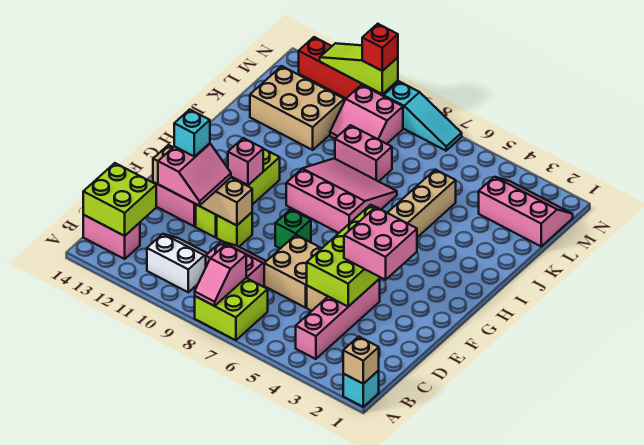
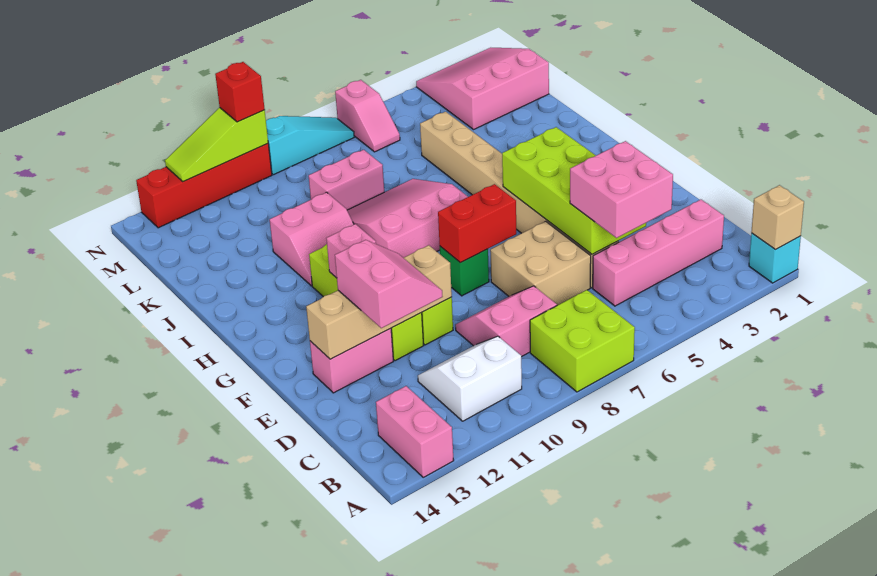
pink 1x2 slope [195,244,246,306] -> pink 1x2 slope moved to [335,80,400,152]
pink 1x4 brick [296,279,380,359] -> pink 1x4 brick turned to [593,200,724,306]
pink 1x2 brick [83,215,140,259] -> pink 1x2 brick turned to [376,386,454,477]
lime 2x2 brick [83,163,156,236] -> none
pink 2x2 brick [344,207,417,280] -> pink 2x2 brick moved to [570,141,673,238]
cyan 1x1 brick [174,109,210,157] -> none
none -> red 1x2 brick [438,184,516,263]
tan 2x3 brick [250,66,344,150] -> none
pink 2x3 slope [479,177,573,246] -> pink 3x3 slope [416,48,549,129]
pink 2x2 slope [330,85,403,144] -> pink 2x2 slope moved to [270,192,354,286]

